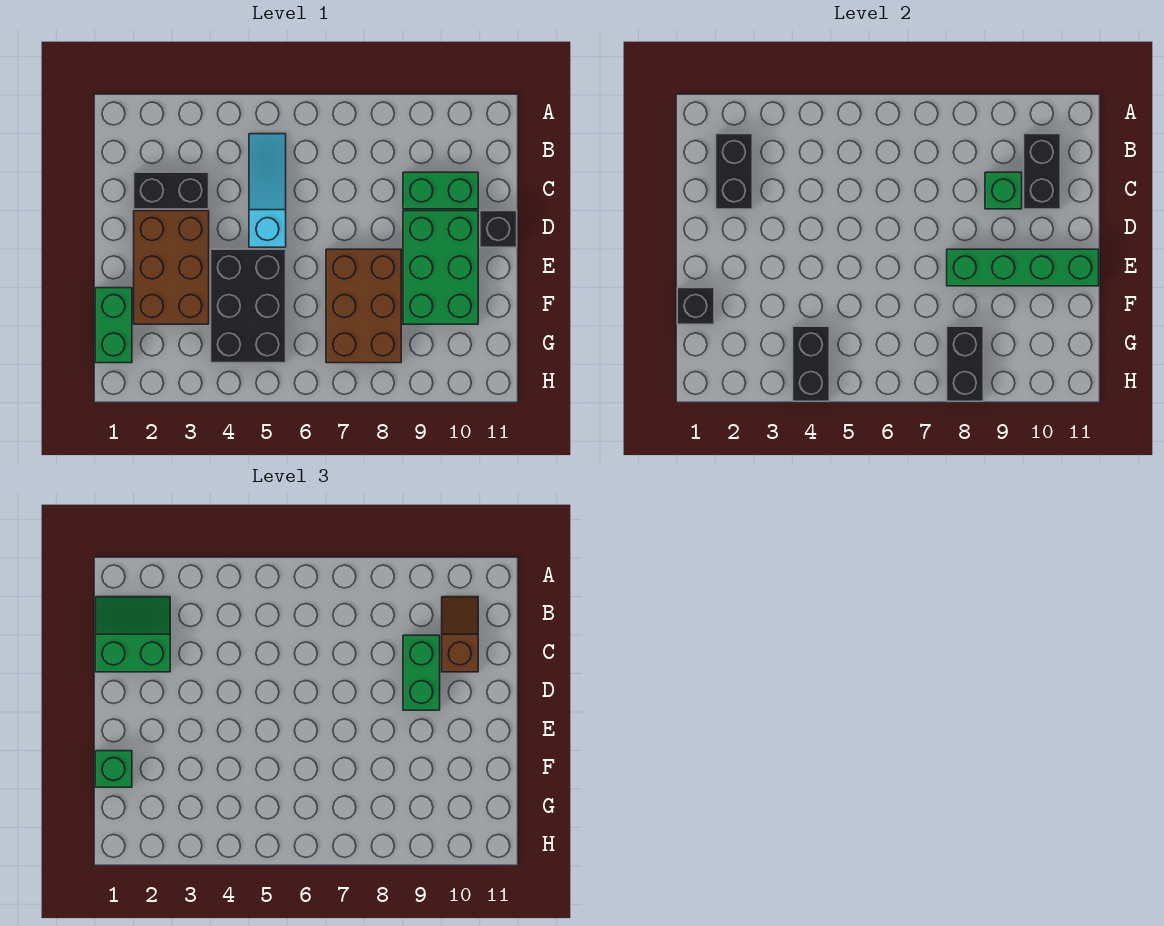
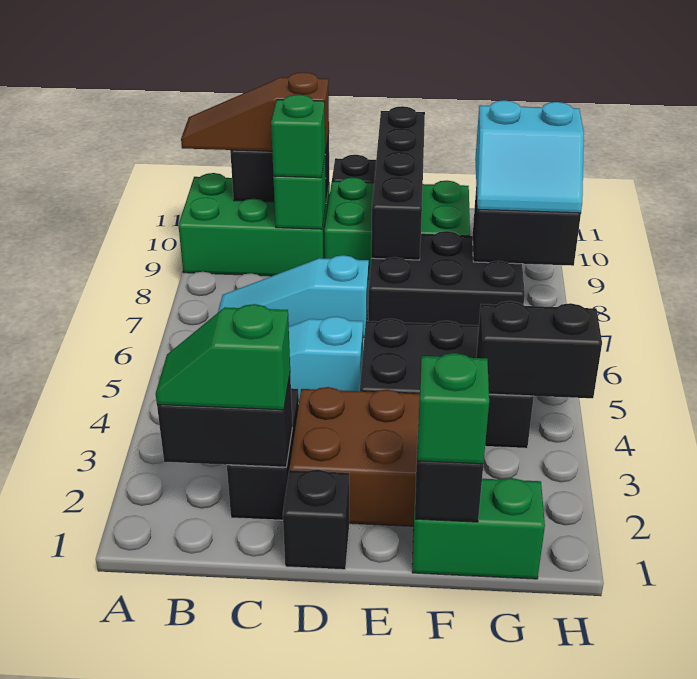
green 2x2 slope [95,597,170,672] -> green 1x2 slope [156,304,290,410]
none -> cyan 1x3 slope [218,255,369,338]
brown 1x2 slope [442,597,478,672] -> brown 1x3 slope [181,72,329,152]
green 1x2 brick [403,172,478,209] -> green 2x3 brick [178,173,330,276]
green 1x2 brick [403,635,440,710] -> green 1x1 brick [271,94,325,178]
none -> black 1x1 brick [283,469,349,570]
brown 2x3 brick [326,249,401,363] -> black 2x3 brick [368,231,525,325]
green 1x4 brick [947,249,1099,286] -> black 1x4 brick [371,106,425,260]
none -> cyan 2x2 slope [475,100,584,213]

